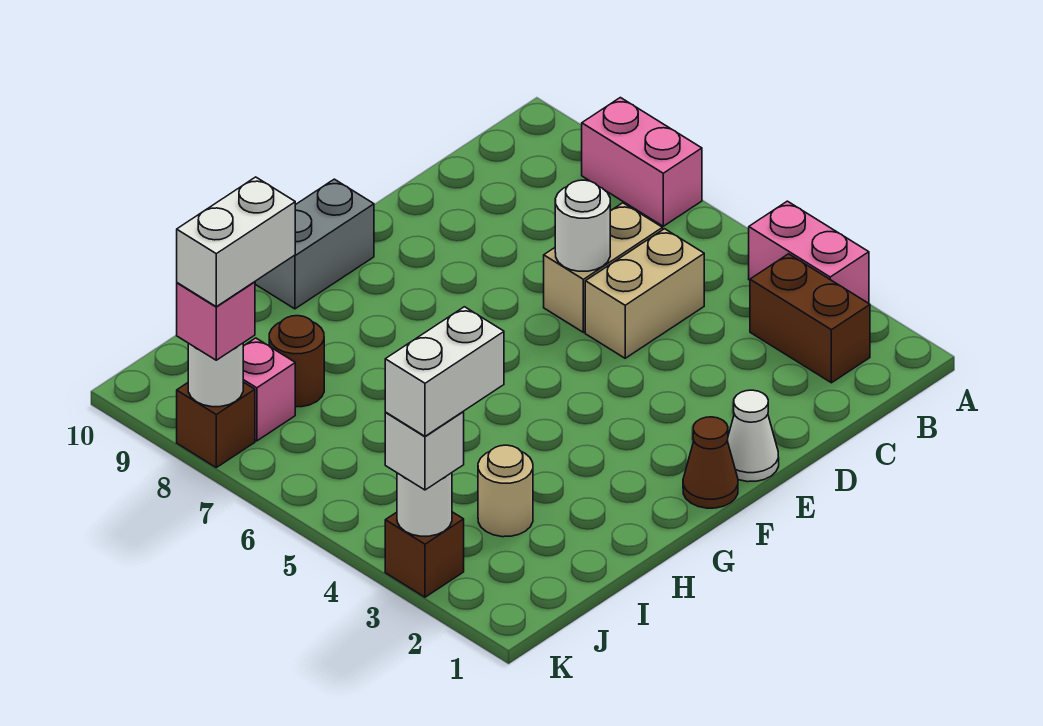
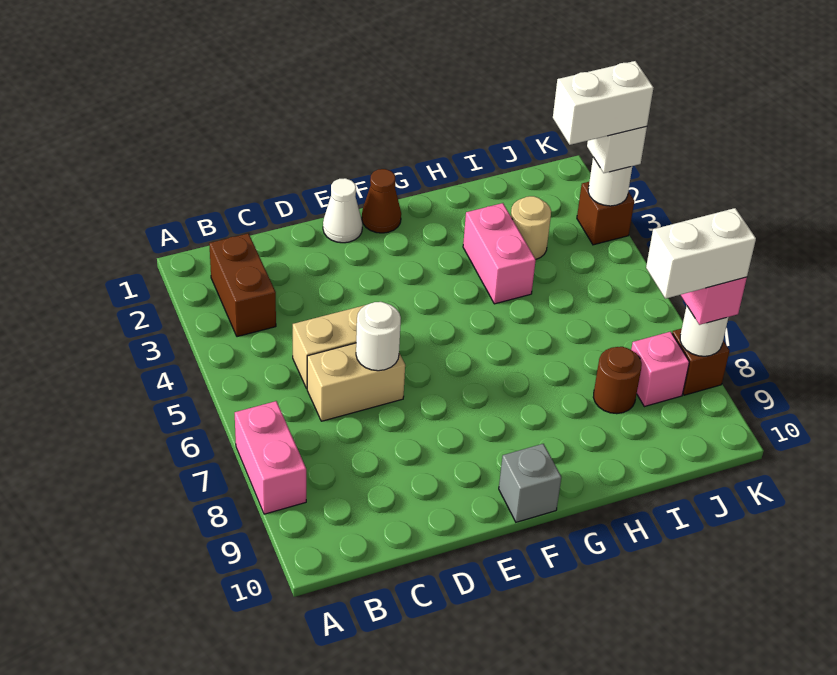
pink 1x2 brick [749,201,869,303] -> pink 1x2 brick moved to [463,203,536,304]
grey 1x2 brick [255,179,374,309] -> grey 1x1 brick [499,444,561,522]

